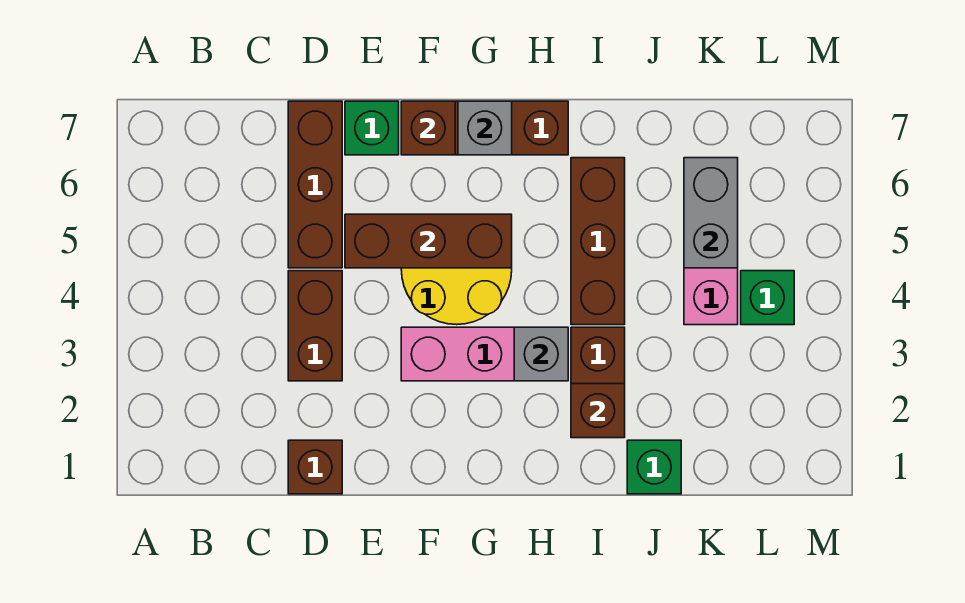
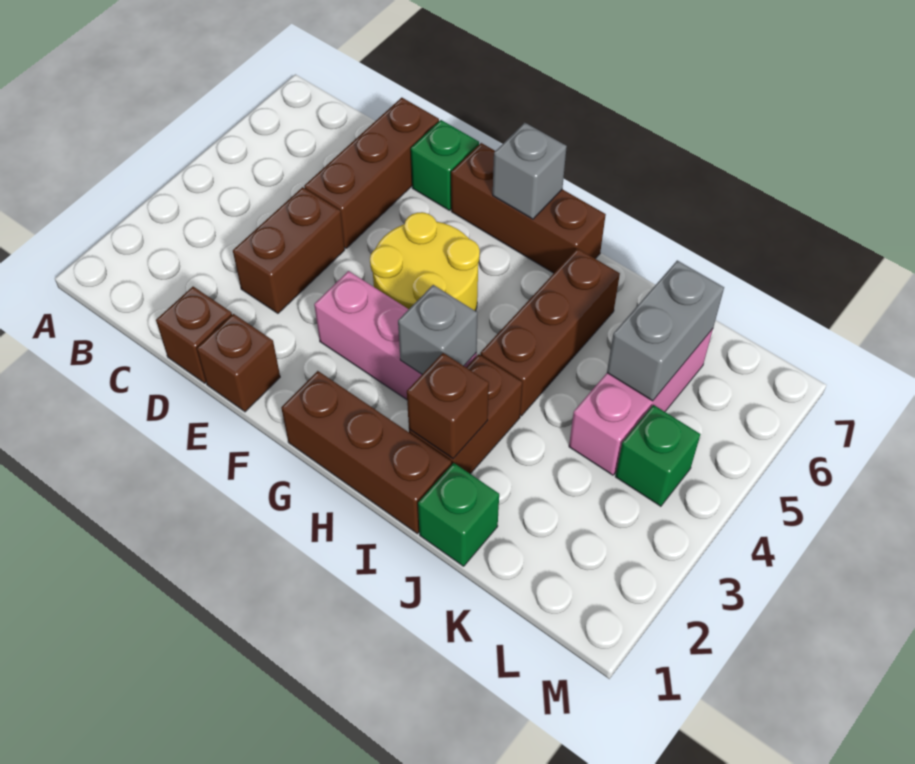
brown 1x3 brick [345,214,512,268] -> brown 1x3 brick moved to [281,371,451,534]
brown 1x1 brick [401,101,455,155] -> brown 1x1 brick moved to [197,314,280,412]

